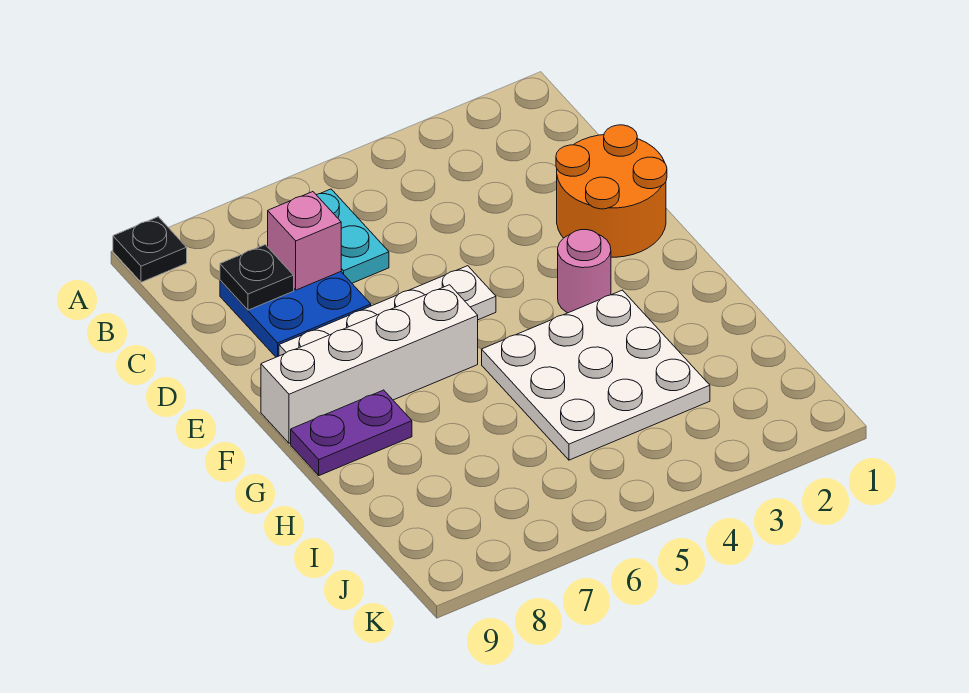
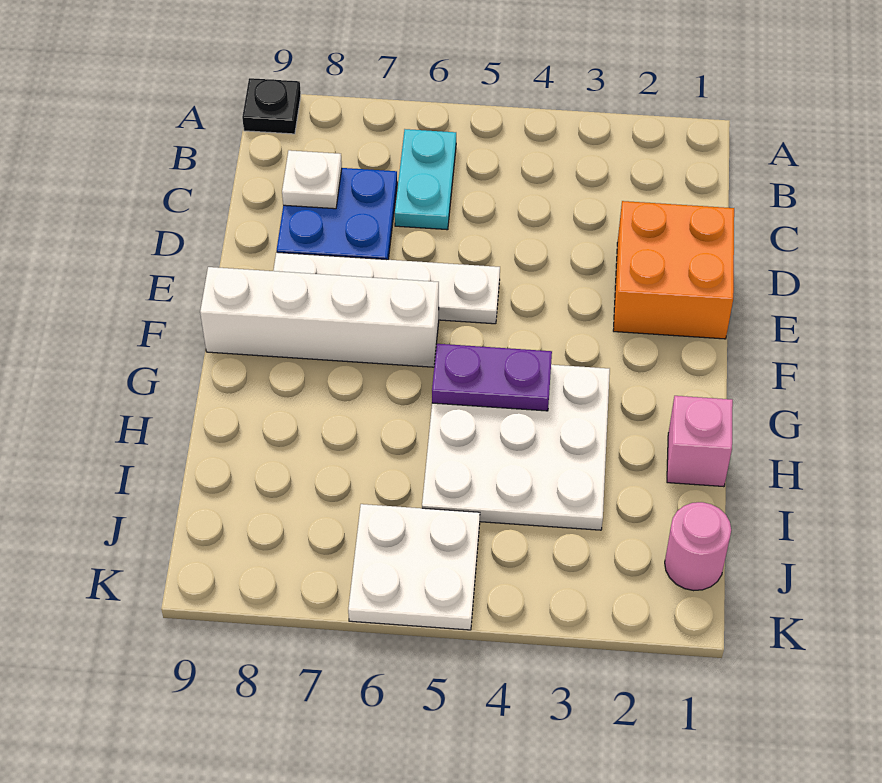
pink 1x1 brick [268,192,341,290] -> pink 1x1 brick moved to [667,396,733,487]
black 1x1 plate [220,245,294,310] -> white 1x1 plate [282,150,342,209]
orange 2x2 round brick [556,125,667,257] -> orange 2x2 brick [613,201,734,339]
pink 1x1 round brick [558,230,611,313] -> pink 1x1 round brick moved to [665,502,731,591]
purple 1x2 plate [291,390,412,476] -> purple 1x2 plate moved to [432,344,552,411]
none -> white 2x2 plate [348,504,480,630]

